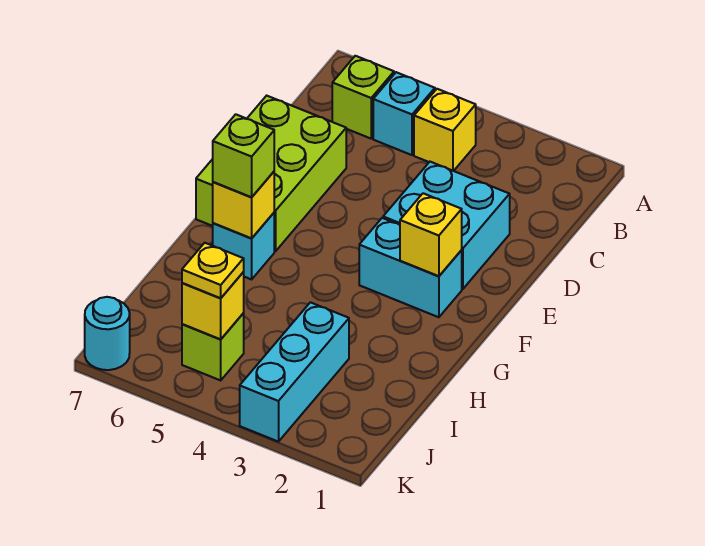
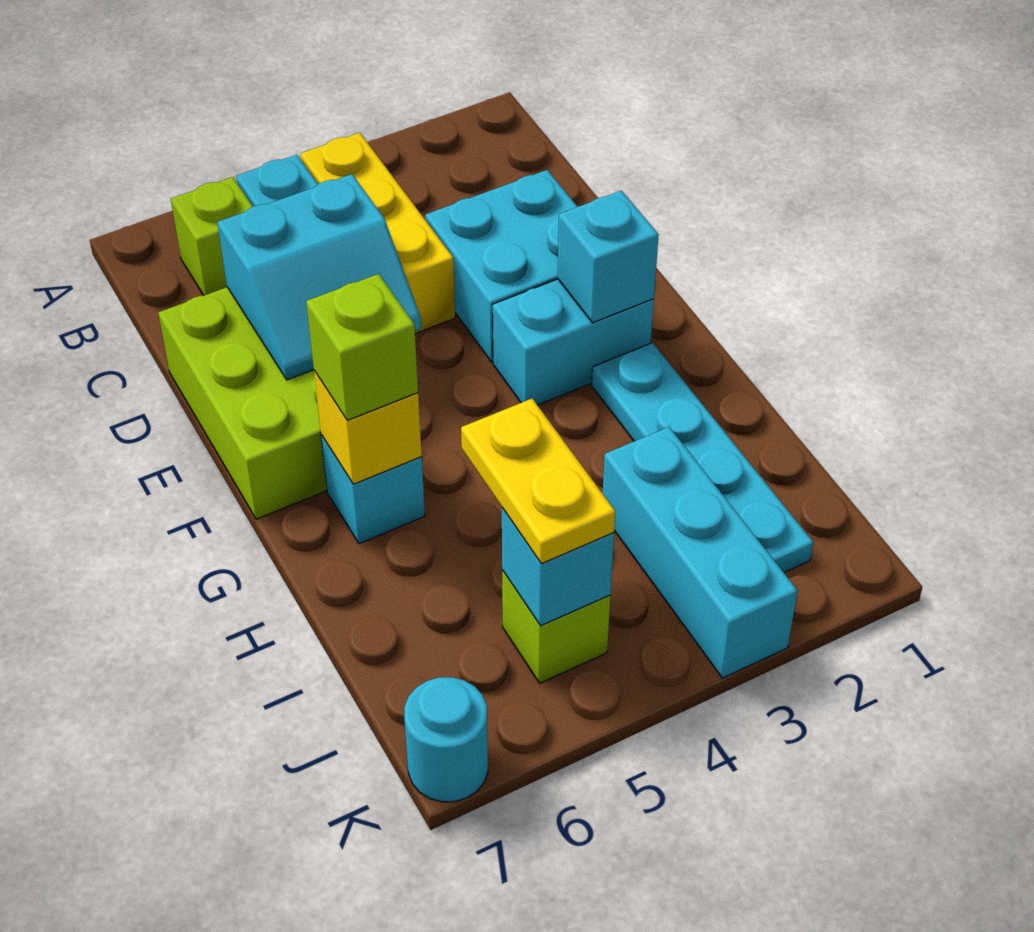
yellow 1x1 brick [414,89,476,171] -> yellow 1x3 brick [300,133,455,334]
none -> cyan 2x2 slope [217,174,421,380]
yellow 1x1 brick [400,193,462,276] -> cyan 1x1 brick [558,191,659,323]
none -> cyan 1x4 plate [592,343,813,572]
yellow 1x1 brick [182,272,244,339] -> cyan 1x1 brick [502,508,614,626]
yellow 1x1 plate [182,243,244,298] -> yellow 1x2 plate [461,399,615,564]

